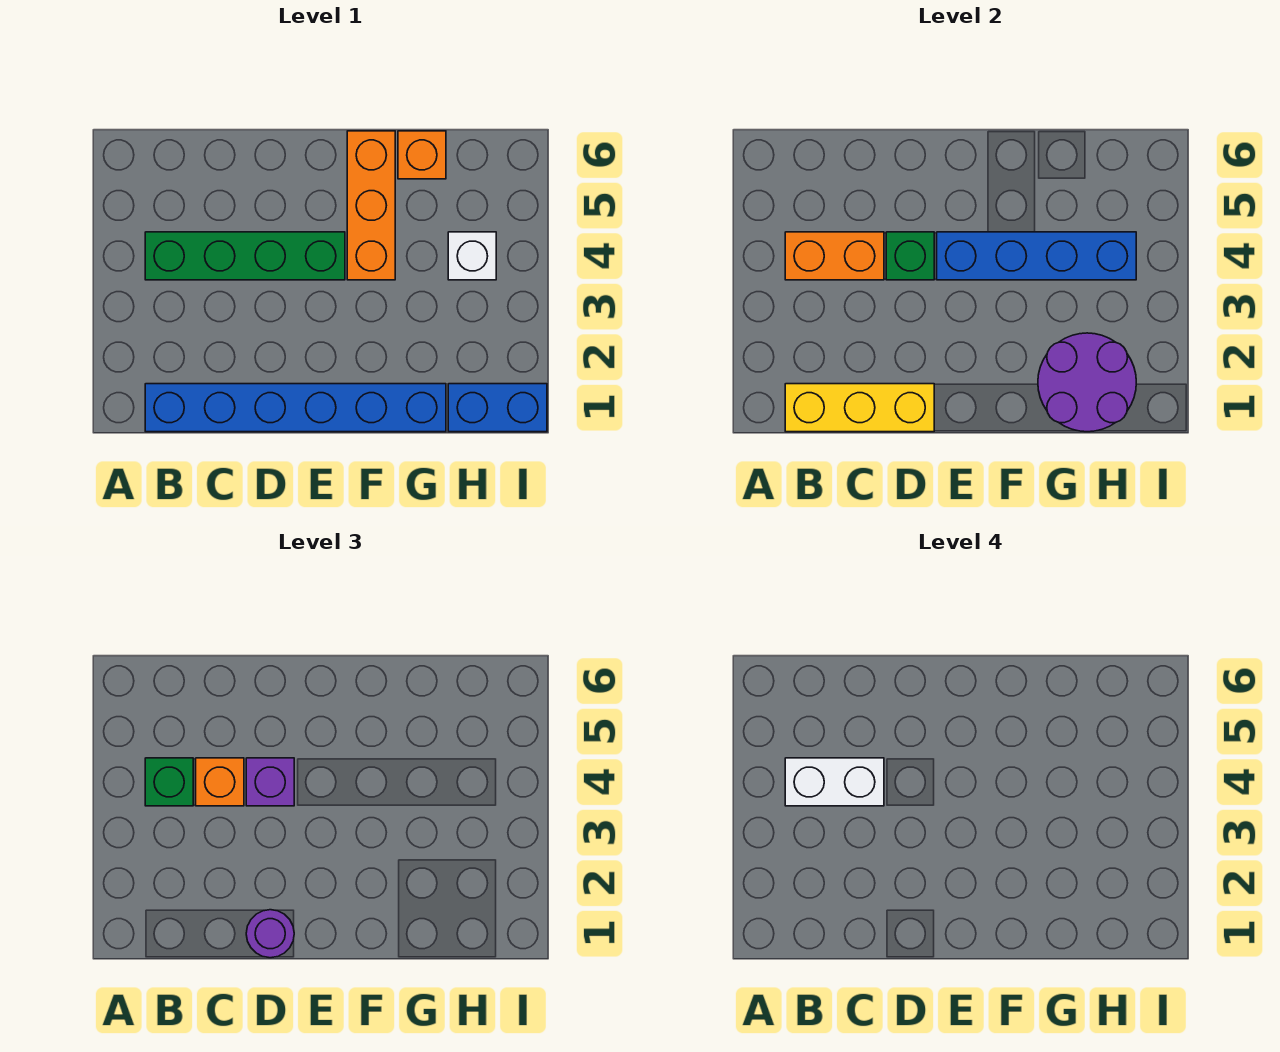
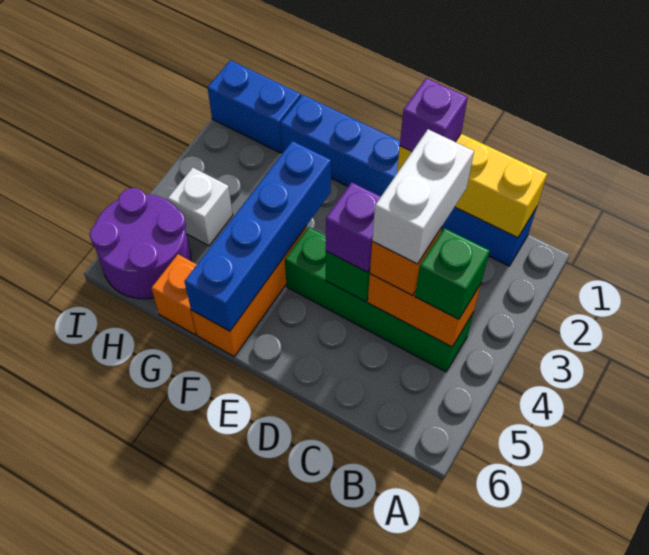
white 1x2 brick [785,758,884,806] -> white 1x2 brick turned to [372,129,474,264]
purple 1x1 round brick [246,910,294,958] -> purple 1x1 brick [400,78,468,151]
blue 1x4 brick [937,232,1136,280] -> blue 1x4 brick turned to [185,141,331,331]
purple 2x2 round brick [1038,333,1136,432] -> purple 2x2 round brick moved to [90,188,191,299]

